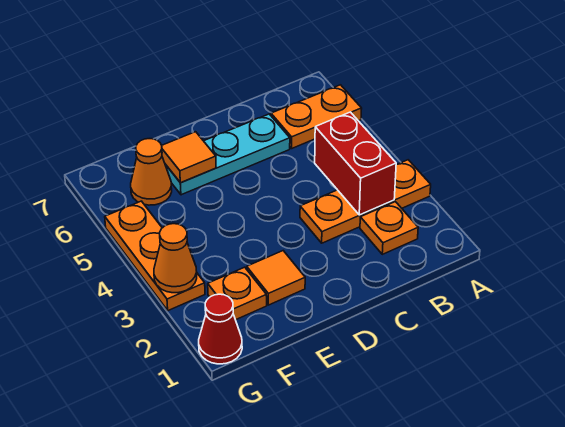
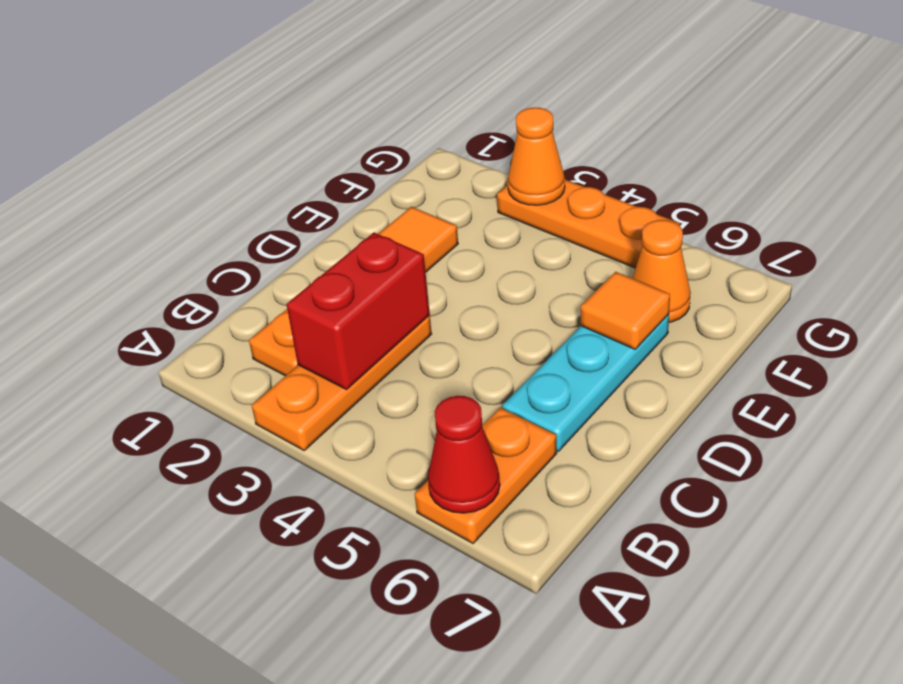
red 1x2 brick [315,112,396,215] -> red 1x2 brick turned to [286,233,430,390]
orange 1x1 plate [208,267,267,320] -> none
red 1x1 cone [199,294,242,364] -> red 1x1 cone moved to [428,396,500,513]

